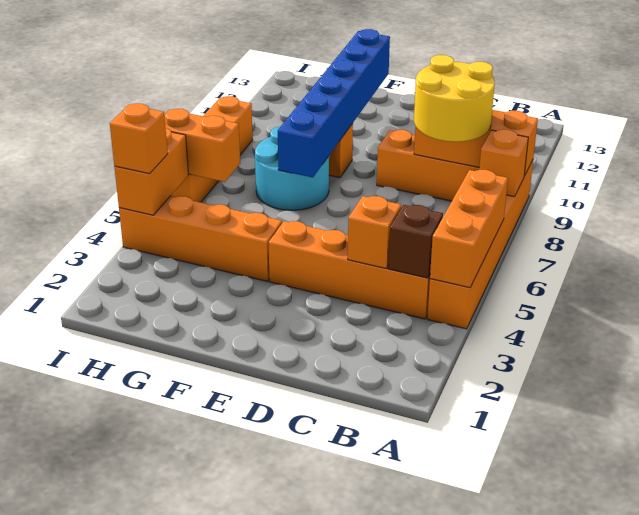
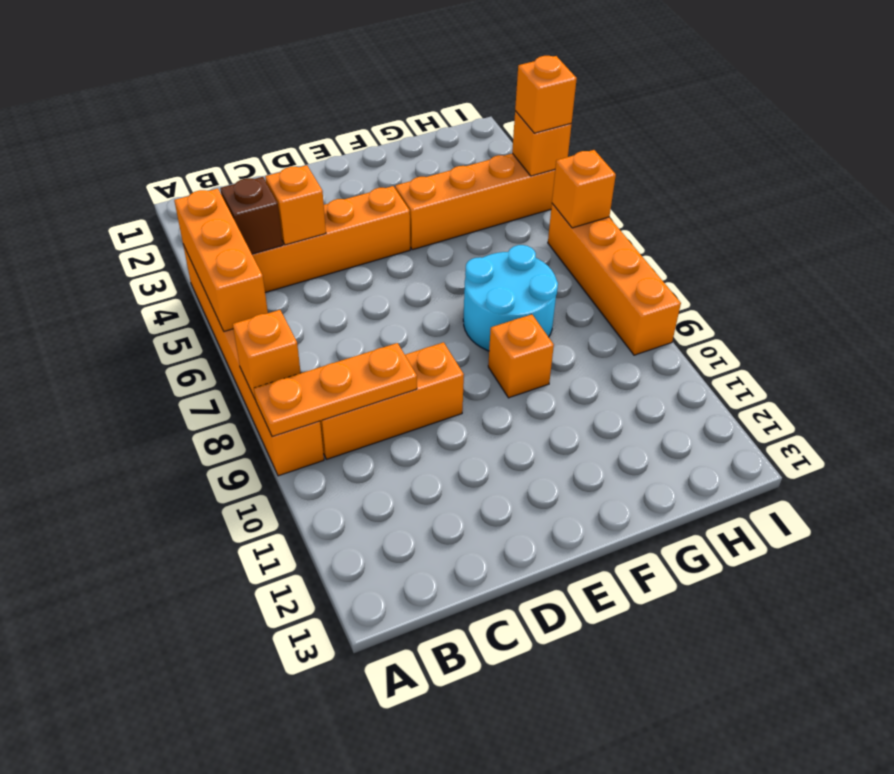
orange 1x3 brick [414,110,538,176] -> orange 1x3 plate [254,343,417,437]
yellow 2x2 round brick [414,55,495,142] -> none
blue 1x6 brick [278,29,390,177] -> none
orange 1x2 brick [165,109,240,182] -> orange 1x1 brick [552,150,616,228]
orange 1x2 brick [114,128,188,215] -> orange 1x1 brick [512,111,572,176]

